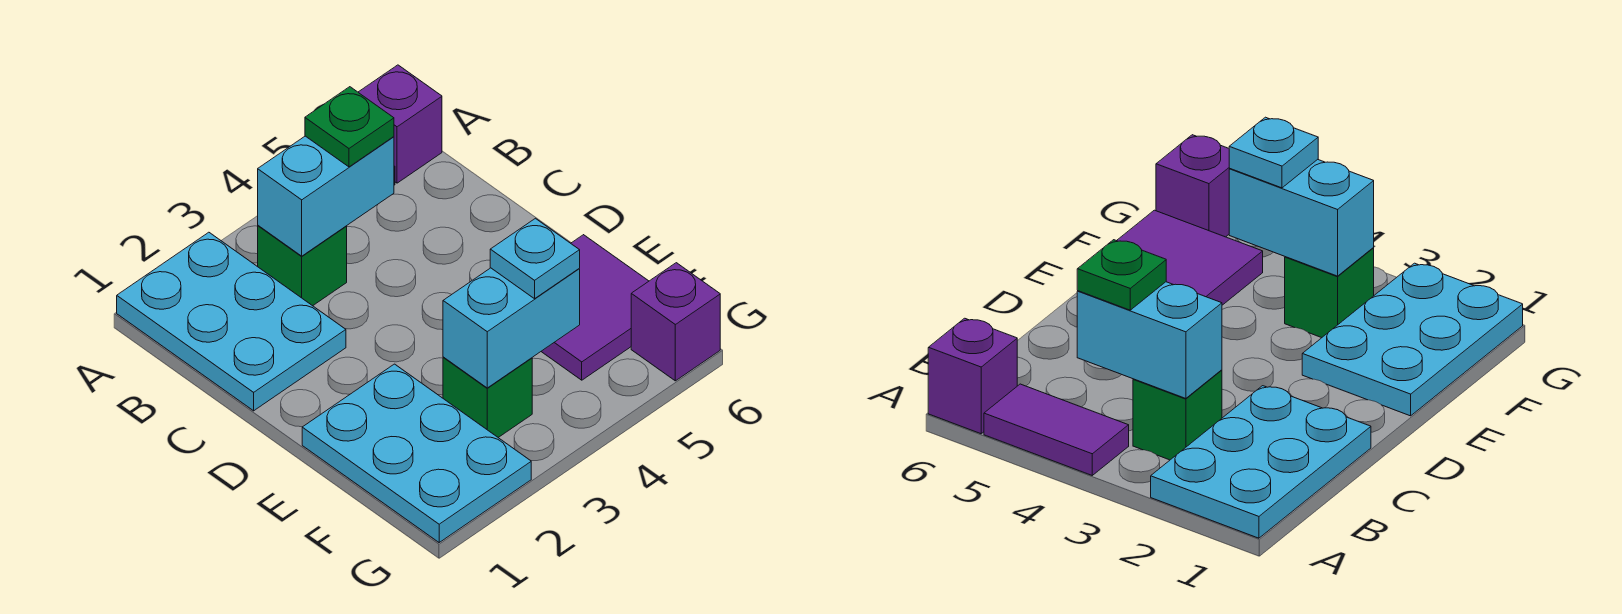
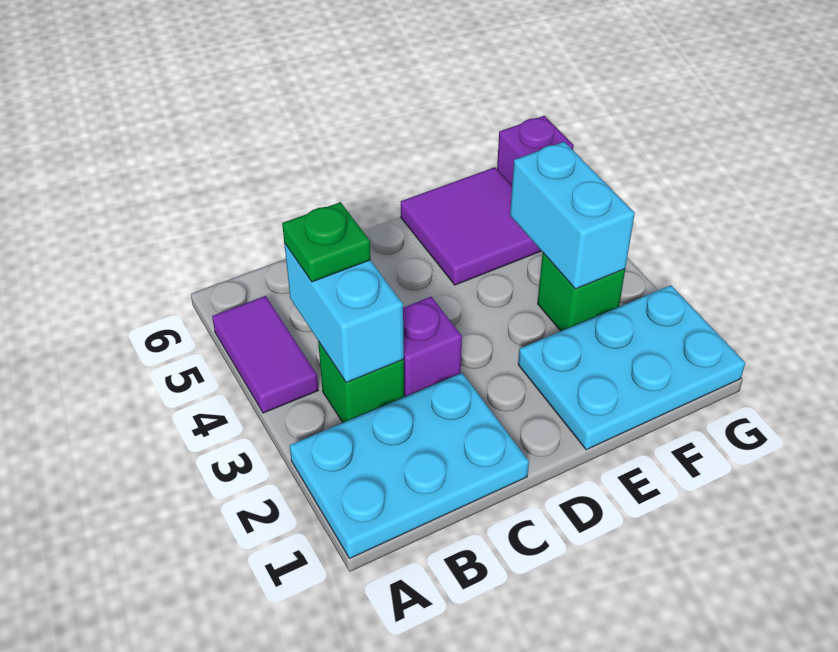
purple 1x1 brick [358,65,442,183] -> purple 1x1 brick moved to [403,297,462,397]
cyan 1x1 plate [490,218,580,299] -> none

